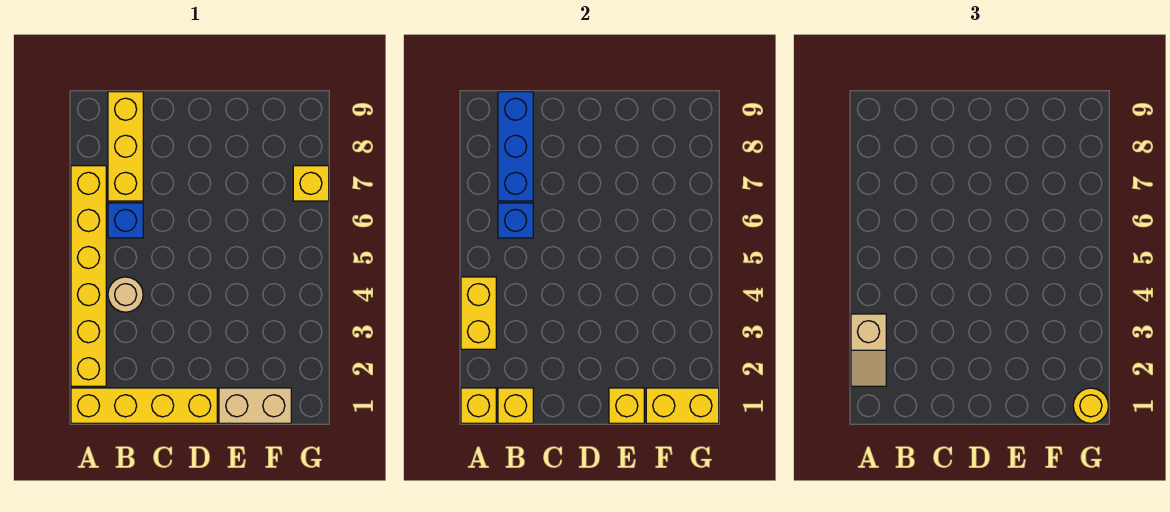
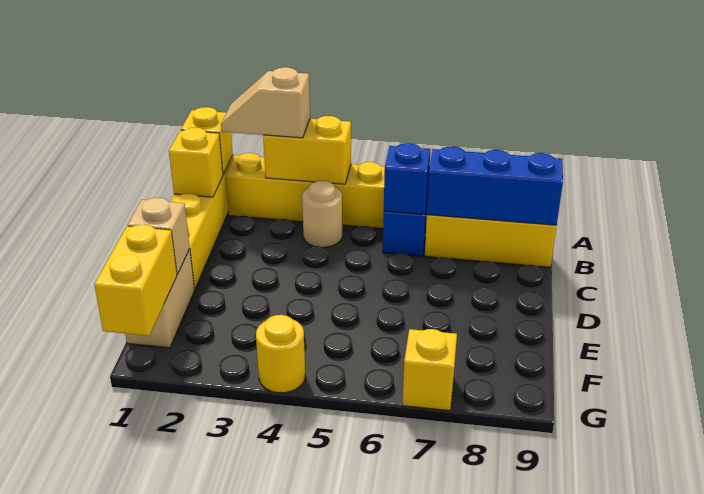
yellow 1x1 brick [609,388,644,423] -> tan 1x1 brick [127,198,190,274]
yellow 1x1 round brick [1073,388,1108,423] -> yellow 1x1 round brick moved to [256,315,305,393]

